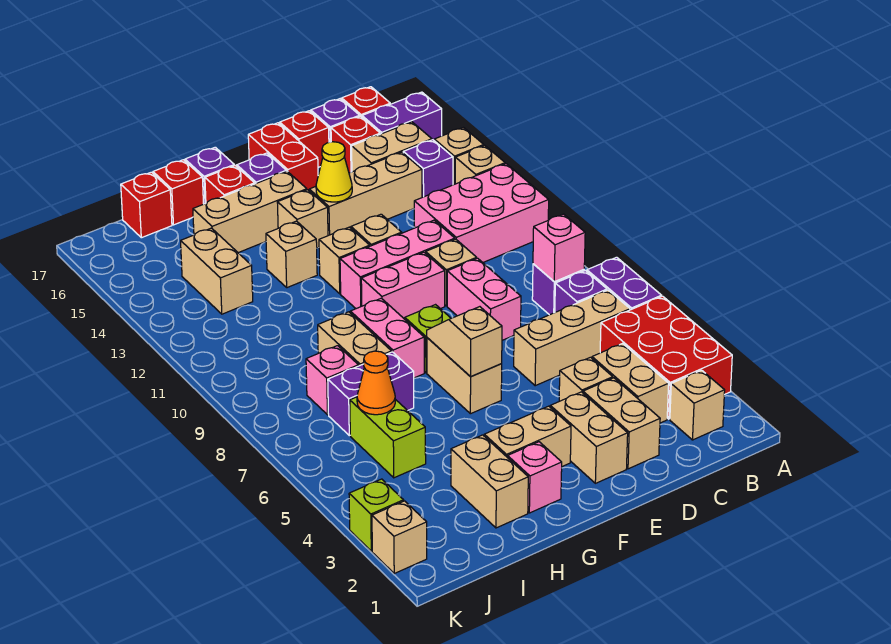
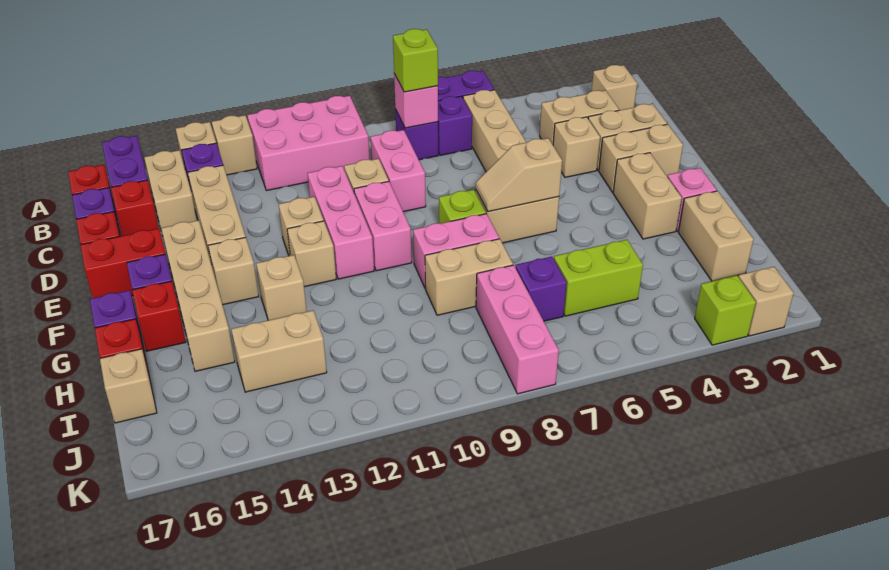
red 2x3 brick [600,296,732,419] -> none
pink 2x3 brick [414,164,549,262] -> pink 2x3 brick turned to [247,96,370,191]
none -> lime 1x1 brick [393,29,438,92]
pink 1x2 brick [447,258,521,340] -> pink 1x2 brick turned to [371,130,426,212]
yellow 1x1 cone [316,142,352,202] -> none
tan 1x3 brick [193,171,307,253] -> tan 1x4 brick [161,220,235,371]
tan 1x2 brick [451,435,528,528] -> tan 1x2 brick turned to [678,191,754,281]
purple 1x2 brick [328,352,414,436] -> purple 1x1 brick [516,257,567,321]
orange 1x1 cone [357,351,395,415] -> none
pink 1x1 brick [306,346,358,415] -> pink 1x3 brick [476,265,559,394]
red 1x1 brick [121,172,172,238] -> tan 1x1 brick [100,349,157,423]

